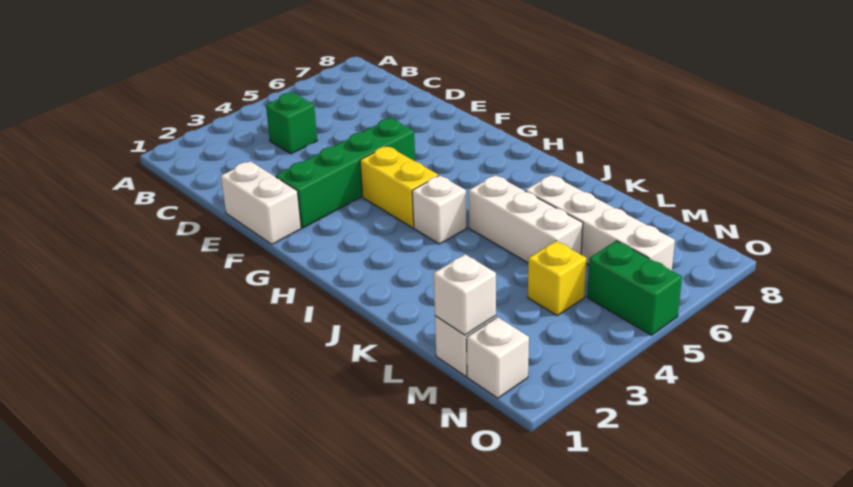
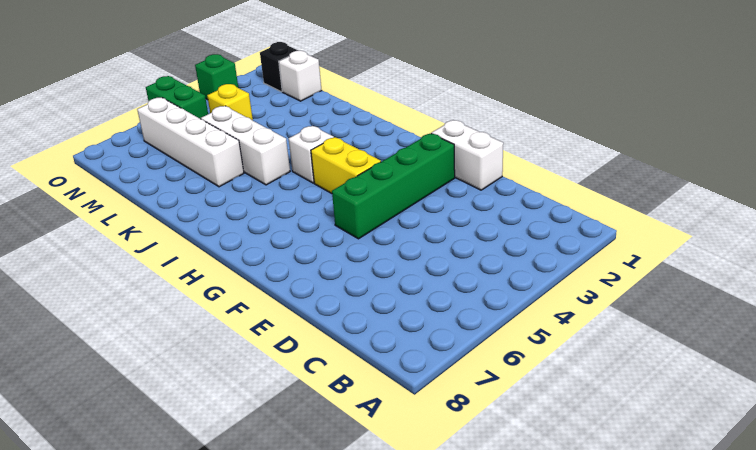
green 1x1 brick [266,93,317,154] -> green 1x1 brick moved to [195,54,238,100]
white 1x1 brick [434,254,496,335] -> none
white 1x1 brick [467,317,529,398] -> black 1x1 brick [260,42,298,92]

